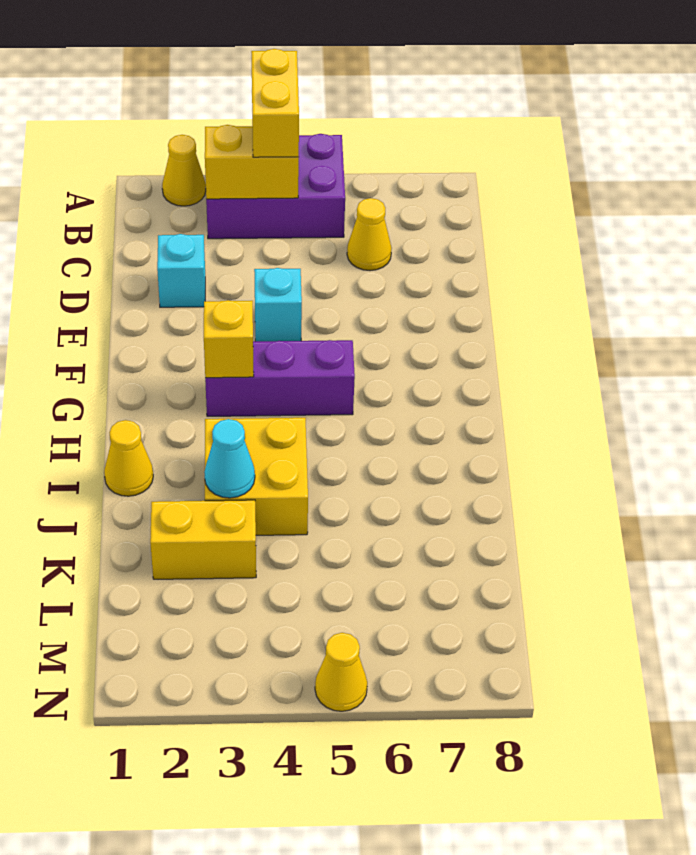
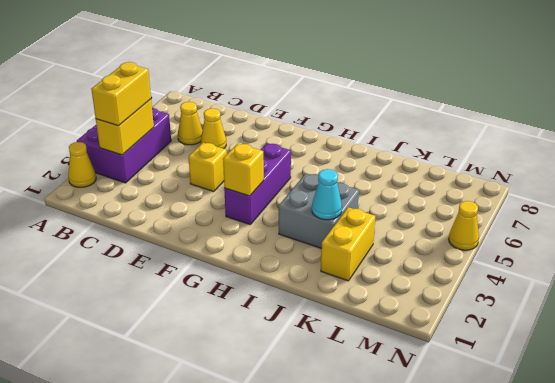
yellow 1x2 brick [251,49,299,157] -> yellow 1x2 brick turned to [91,62,151,126]
cyan 1x1 brick [157,234,205,307] -> none
cyan 1x1 brick [254,268,302,341] -> yellow 1x1 brick [189,143,227,192]
yellow 1x1 cone [104,420,153,496] -> yellow 1x1 cone moved to [201,108,226,149]
yellow 2x2 brick [205,418,308,535] -> grey 2x2 brick [279,174,359,248]

